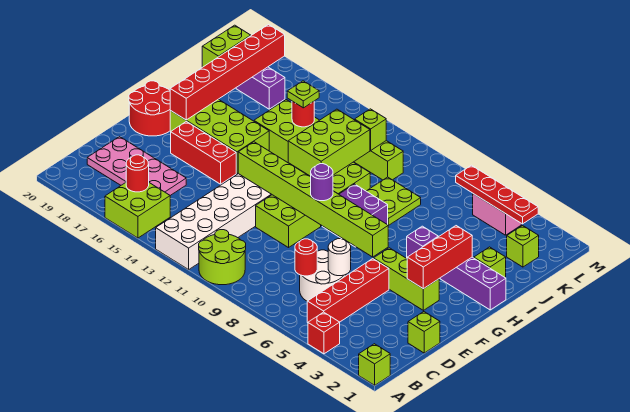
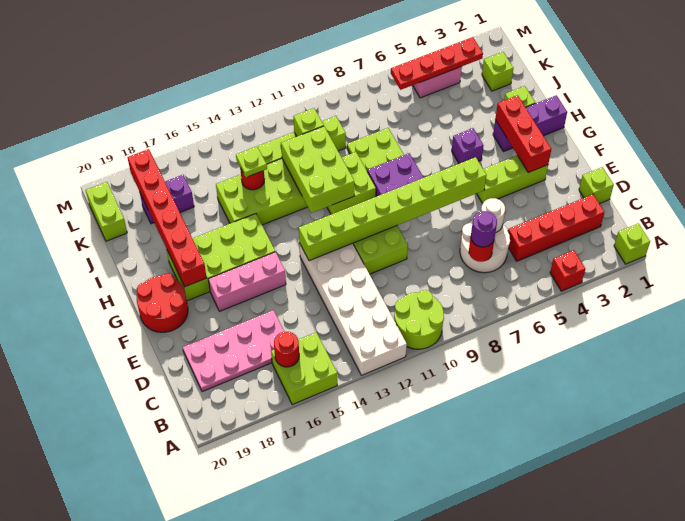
red 1x4 brick [307,259,389,323] -> red 1x4 brick turned to [508,194,604,261]
purple 1x1 round brick [310,164,333,201] -> purple 1x1 round brick moved to [471,211,497,247]
red 1x3 brick [171,122,236,184] -> pink 1x3 brick [208,252,286,311]

